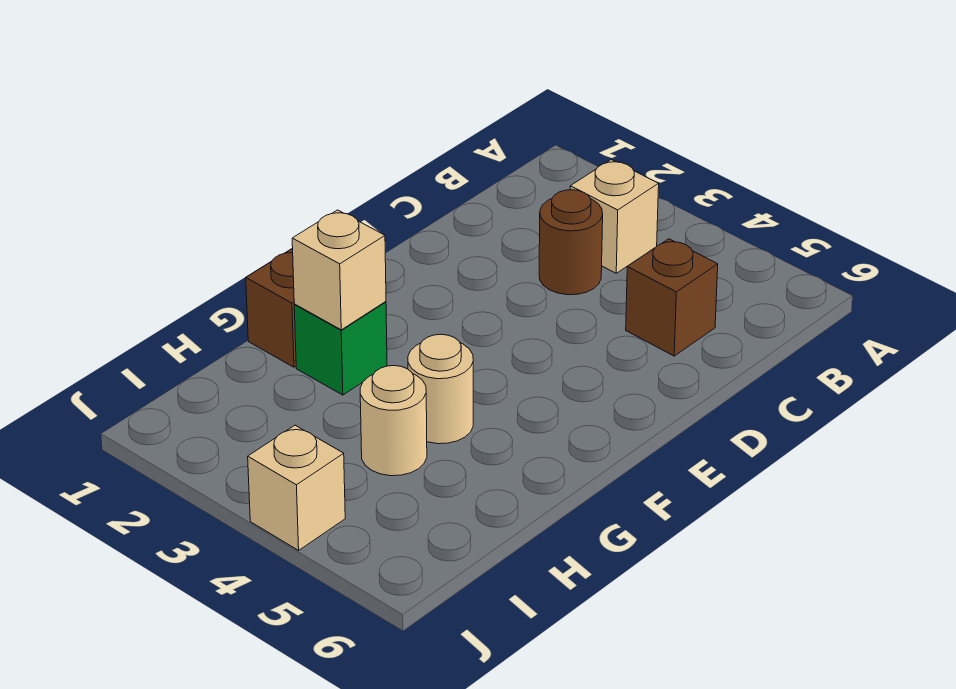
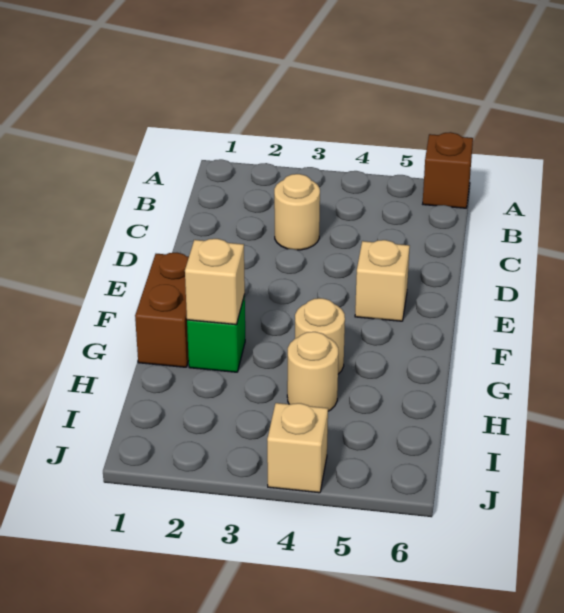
tan 1x1 brick [570,160,659,273] -> tan 1x1 brick moved to [355,240,410,321]
brown 1x1 round brick [539,190,603,295] -> tan 1x1 round brick [274,174,320,250]
brown 1x1 brick [626,239,718,356] -> brown 1x1 brick moved to [423,132,473,208]

